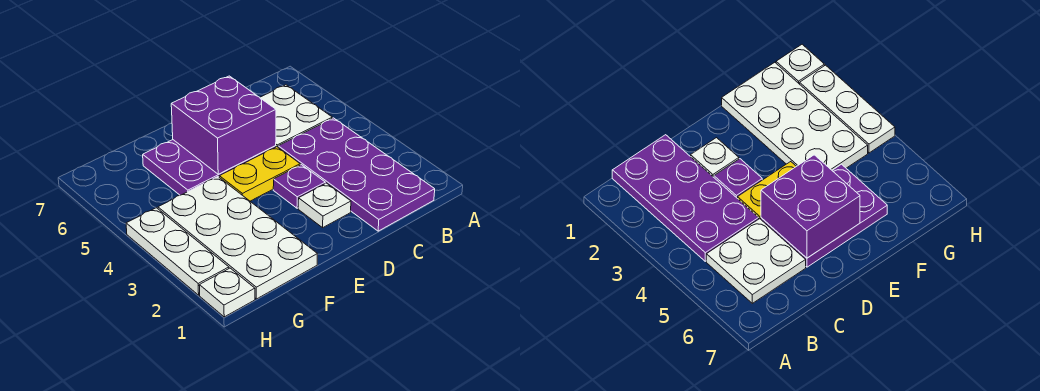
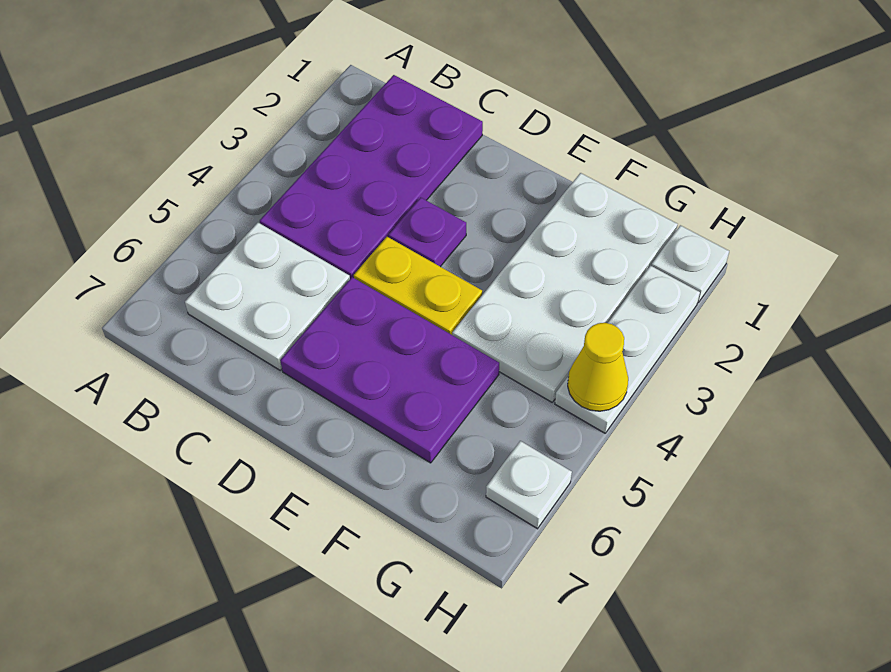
white 1x1 plate [298,183,351,228] -> white 1x1 plate moved to [486,441,572,529]
purple 2x2 brick [171,76,276,174] -> none
none -> yellow 1x1 cone [568,323,628,411]

